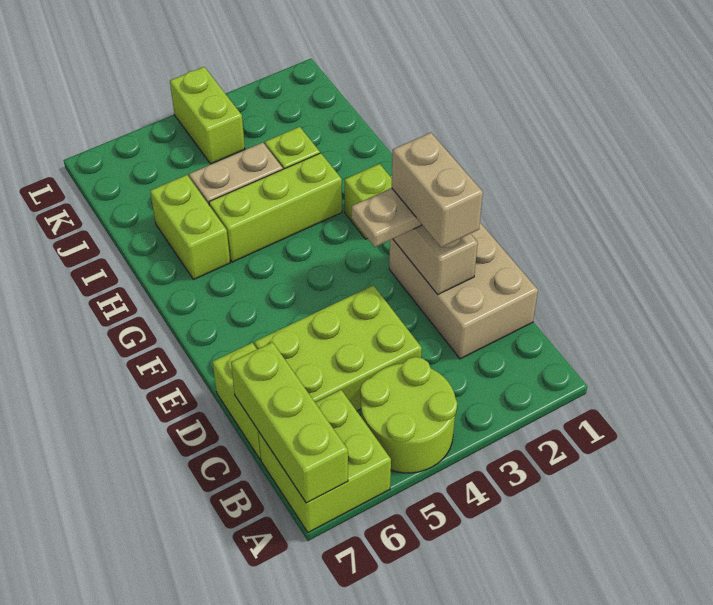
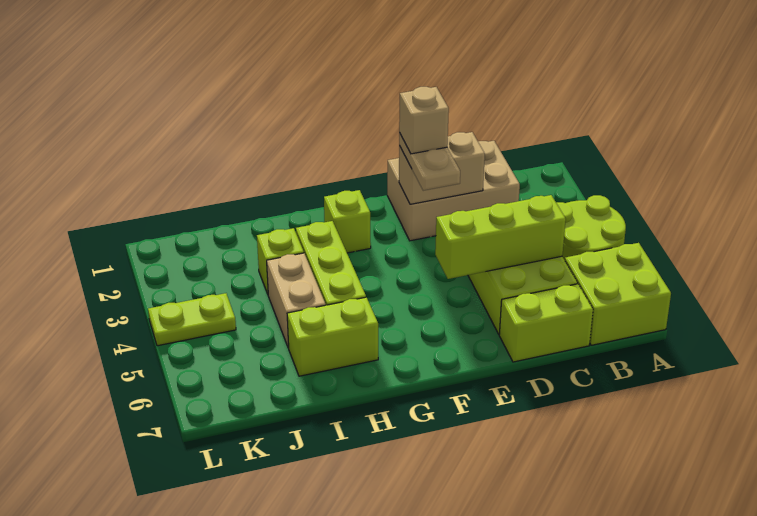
lime 1x3 brick [231,342,348,503] -> lime 1x3 brick moved to [435,195,566,279]
tan 1x2 brick [392,133,483,247] -> tan 1x1 brick [399,87,449,154]
lime 1x2 brick [170,67,245,164] -> lime 1x2 plate [148,293,236,346]

